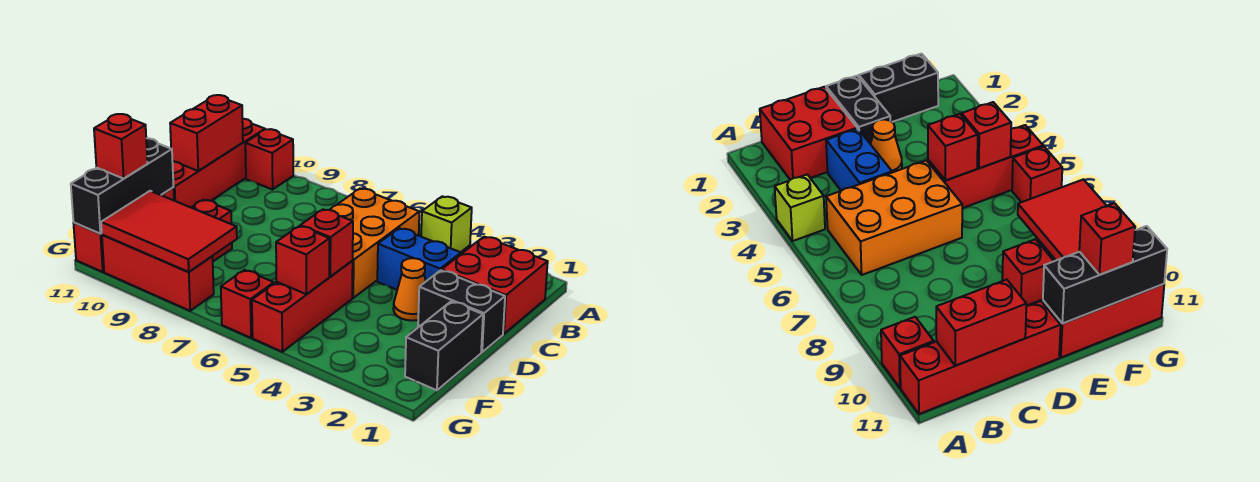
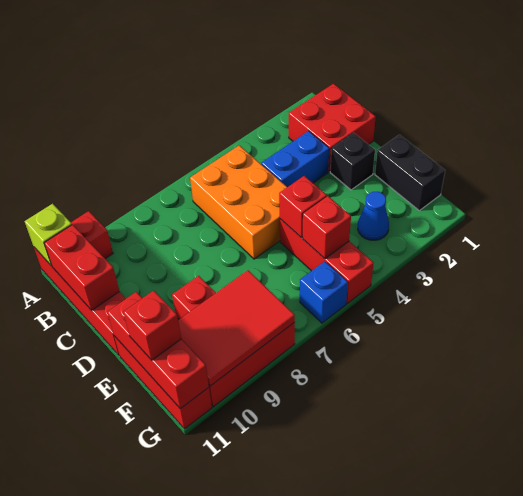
lime 1x1 brick [421,196,472,252] -> lime 1x1 brick moved to [25,204,72,266]
black 1x2 brick [418,270,505,352] -> black 1x1 brick [330,133,375,190]
orange 1x1 cone [393,258,426,321] -> none
black 1x3 brick [71,138,174,234] -> red 1x3 brick [107,292,209,409]
none -> blue 1x1 cone [358,192,389,240]
red 1x1 brick [221,270,274,338] -> blue 1x1 brick [300,261,348,323]

